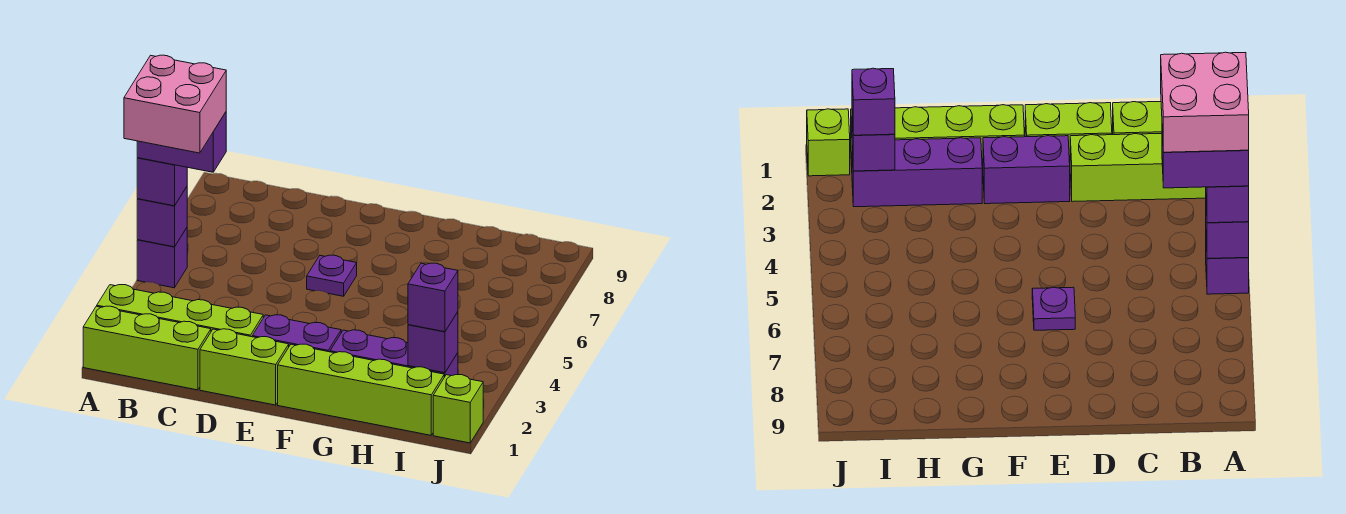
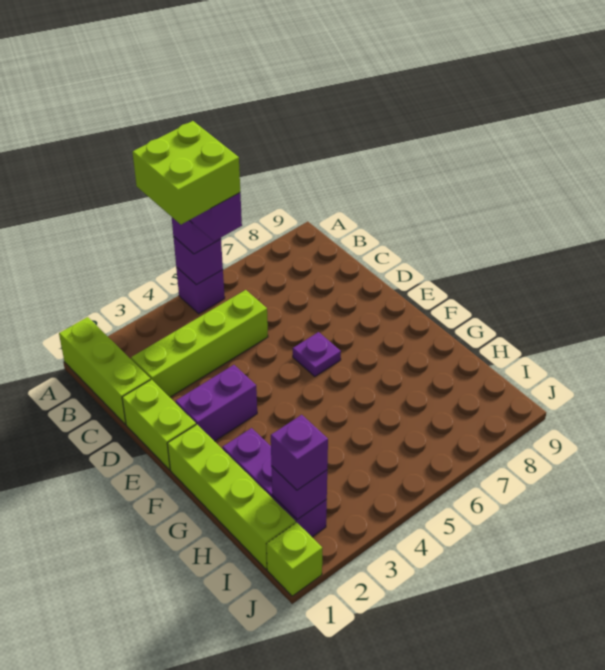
lime 1x4 brick [97,285,263,337] -> lime 1x4 brick turned to [131,290,268,397]
pink 2x2 brick [124,55,226,153] -> lime 2x2 brick [133,121,240,224]
purple 1x2 brick [252,315,341,352] -> purple 1x2 brick turned to [176,365,257,441]

